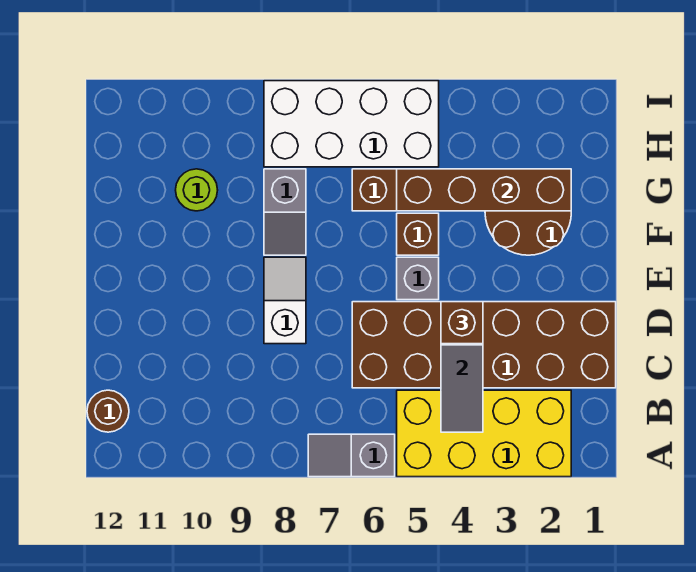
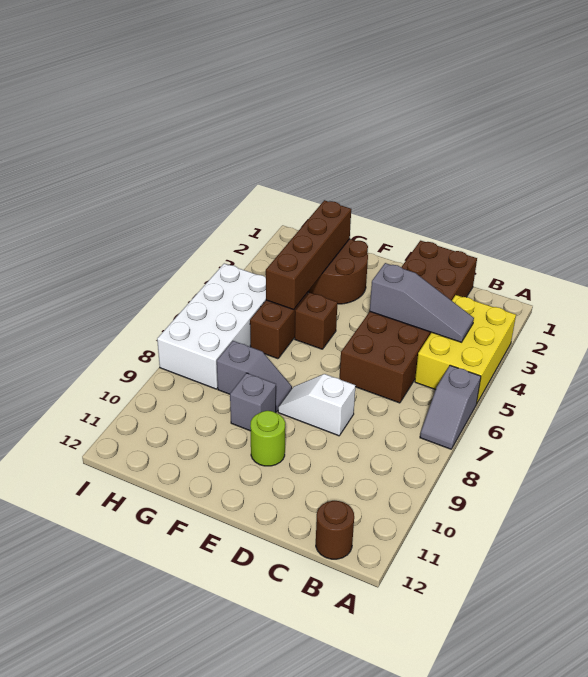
yellow 2x4 brick [397,390,571,477] -> yellow 2x3 brick [415,295,516,404]
brown 1x1 brick [441,302,483,344] -> none
grey 1x1 brick [397,257,439,300] -> grey 1x1 brick moved to [230,373,276,431]
lime 1x1 round brick [176,169,218,211] -> lime 1x1 round brick moved to [250,411,285,466]

